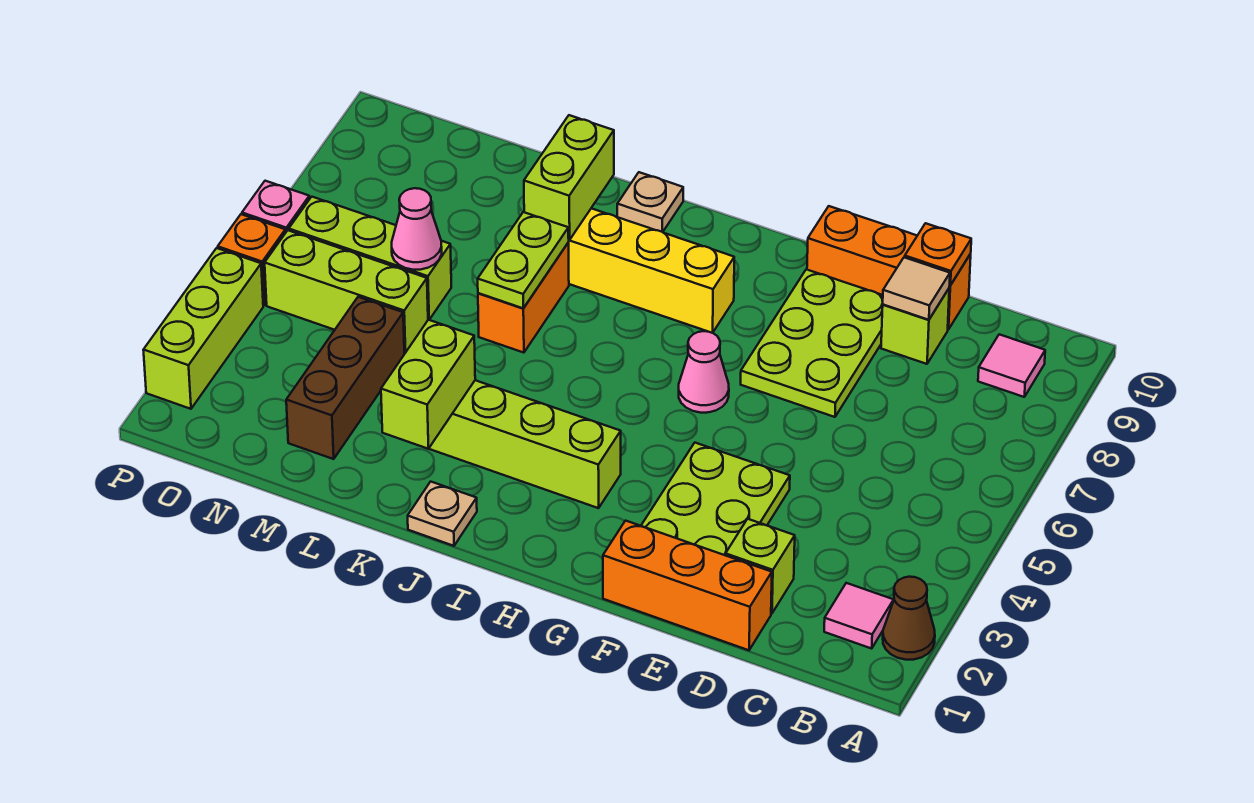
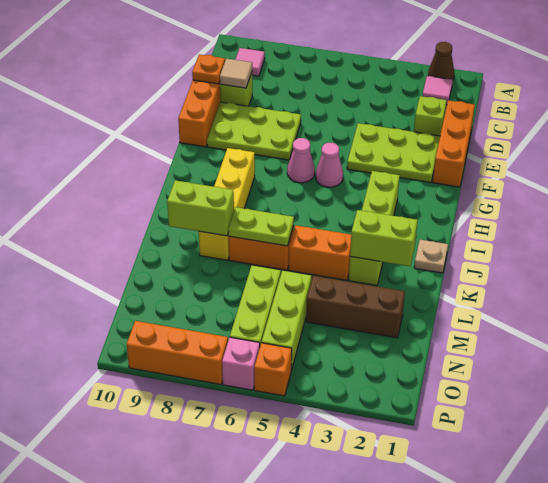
tan 1x1 plate [617,172,683,232] -> none
none -> orange 1x2 brick [289,225,351,280]
pink 1x1 cone [392,188,442,270] -> pink 1x1 cone moved to [316,143,343,187]
lime 1x3 brick [143,248,263,409] -> none
none -> orange 1x3 brick [127,321,228,385]

